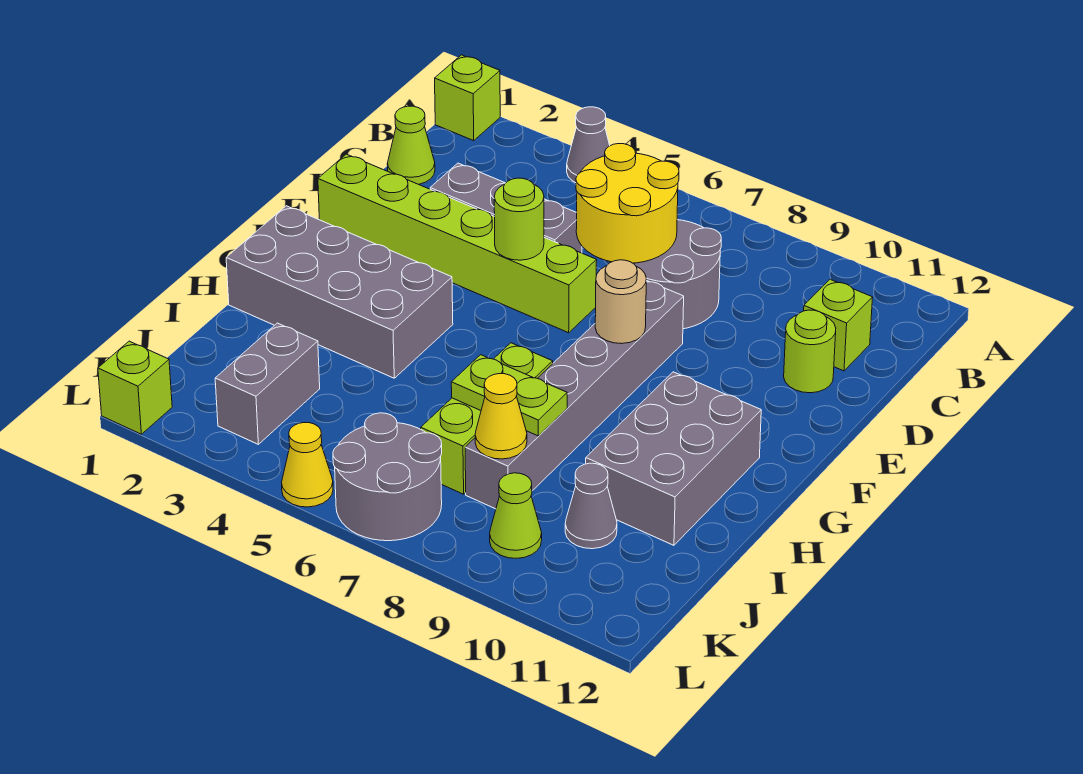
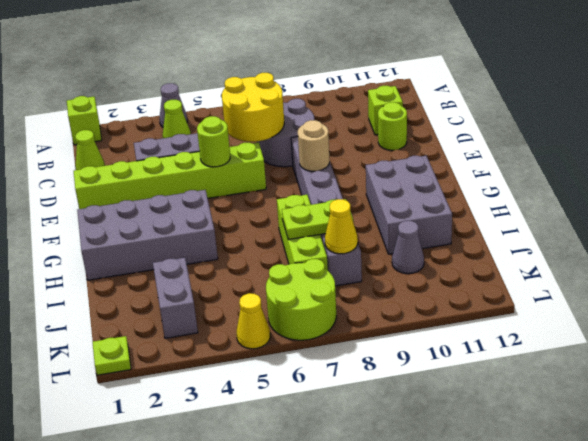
grey 2x2 round brick [333,413,442,541] -> lime 2x2 round brick [266,259,336,340]
lime 1x1 cone [490,473,542,558] -> lime 1x1 cone moved to [163,100,191,138]
lime 1x1 brick [98,341,172,434] -> lime 1x1 plate [93,336,131,375]

